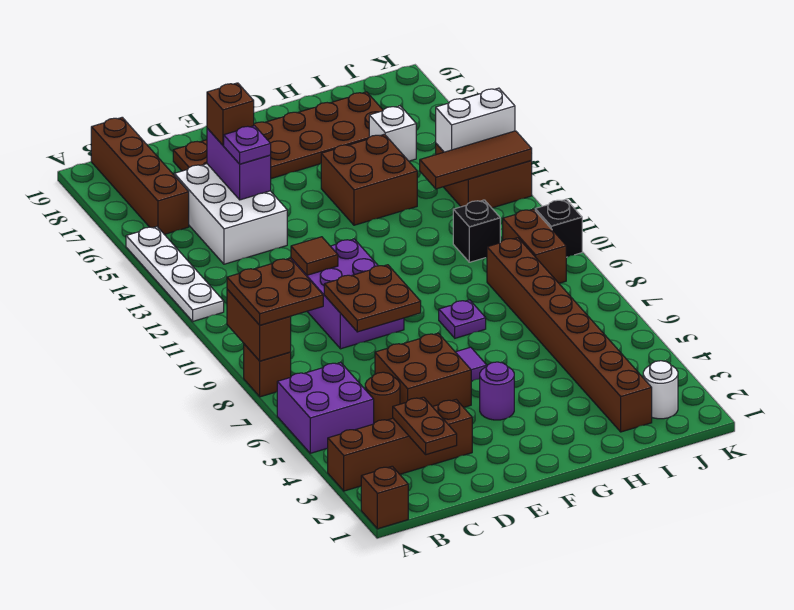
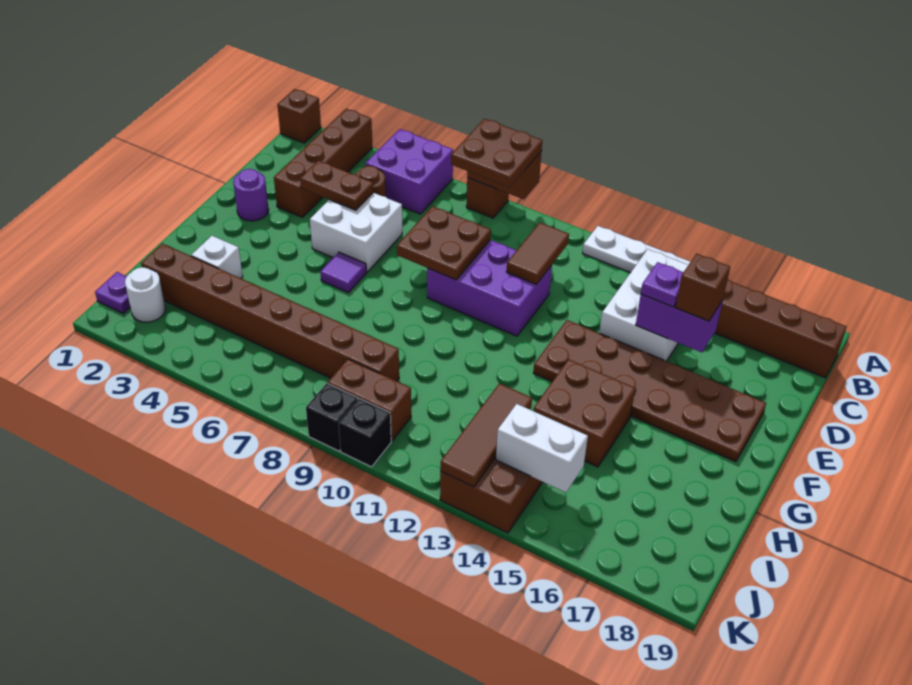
brown 1x2 plate [393,397,457,455] -> brown 1x2 plate moved to [300,161,373,210]
white 2x3 brick [174,164,287,264] -> white 2x3 brick turned to [600,249,688,361]
brown 2x2 brick [375,333,471,407] -> white 2x2 brick [310,193,402,272]
brown 1x1 tile [291,237,338,275] -> brown 1x2 tile [506,223,569,284]
brown 2x6 plate [173,92,383,179] -> brown 2x6 plate turned to [533,320,766,462]
purple 1x1 round brick [480,362,514,420] -> purple 1x1 round brick moved to [233,169,269,221]
purple 1x1 plate [439,300,486,338] -> purple 1x1 plate moved to [95,272,130,313]
black 1x1 brick [453,200,500,262] -> black 1x1 brick moved to [306,384,358,451]
white 1x1 brick [369,106,416,161] -> white 1x1 brick moved to [191,236,243,278]
white 1x2 brick [436,88,515,152] -> white 1x2 brick turned to [496,404,588,492]

